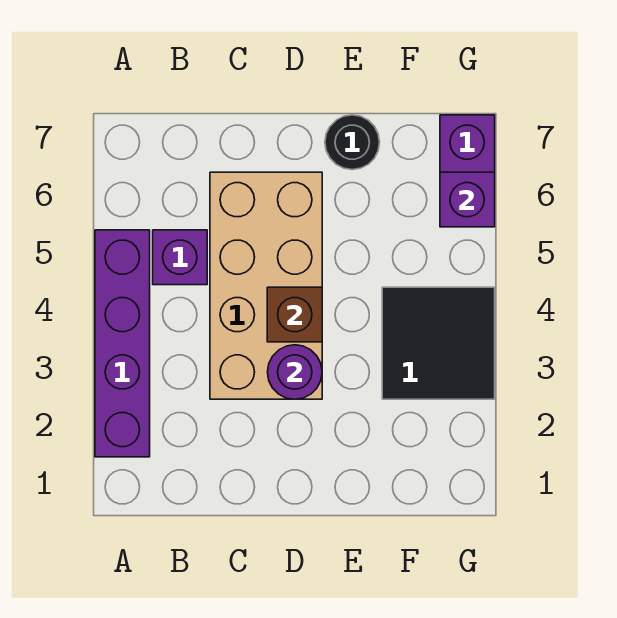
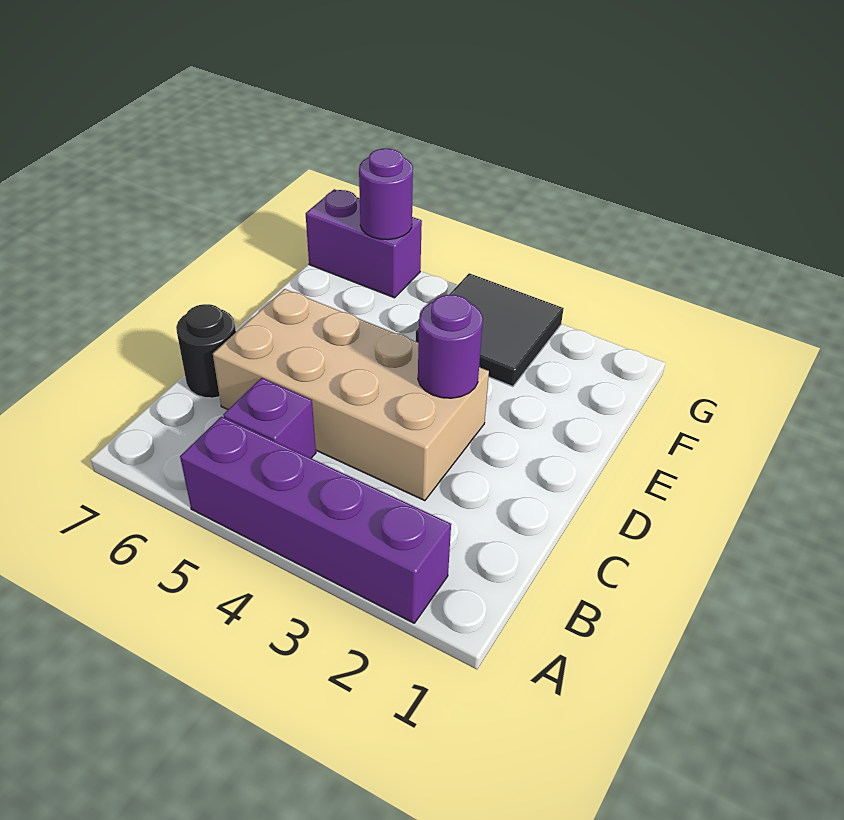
brown 1x1 brick [267,287,322,342] -> none
black 1x1 round brick [325,115,380,170] -> black 1x1 round brick moved to [176,304,236,398]
purple 1x1 brick [440,172,495,227] -> purple 1x1 round brick [359,149,413,240]

